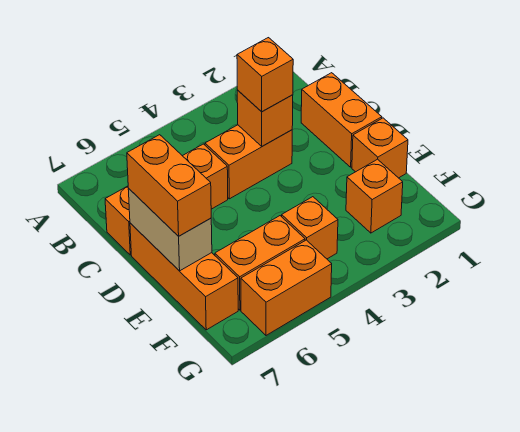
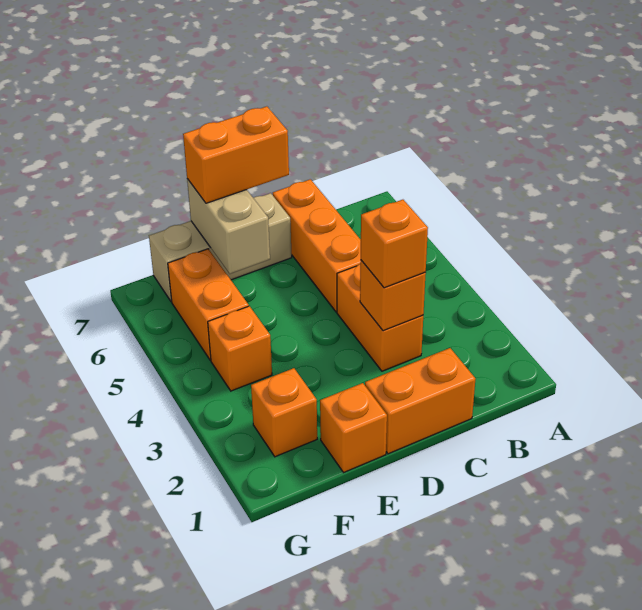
orange 1x3 brick [130,223,238,330] -> tan 1x3 brick [149,193,292,302]
tan 1x2 brick [128,189,212,271] -> tan 1x2 brick turned to [187,179,270,274]
orange 1x2 brick [241,240,332,335] -> none

